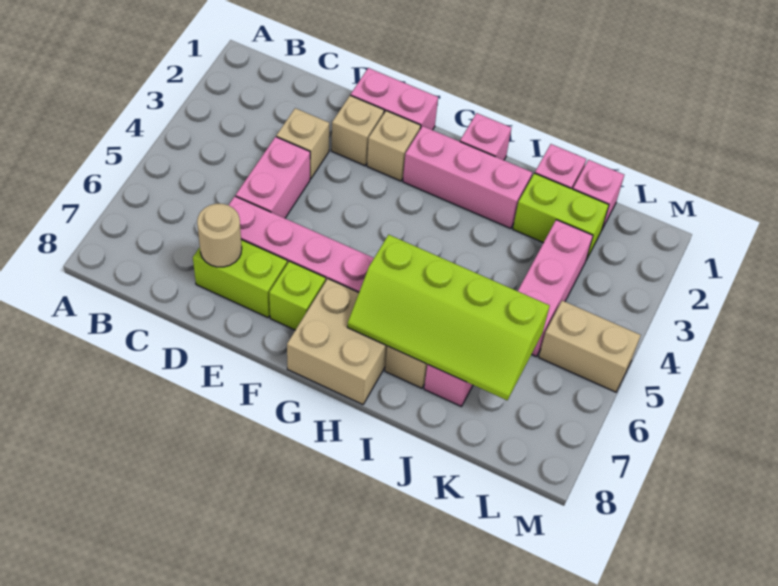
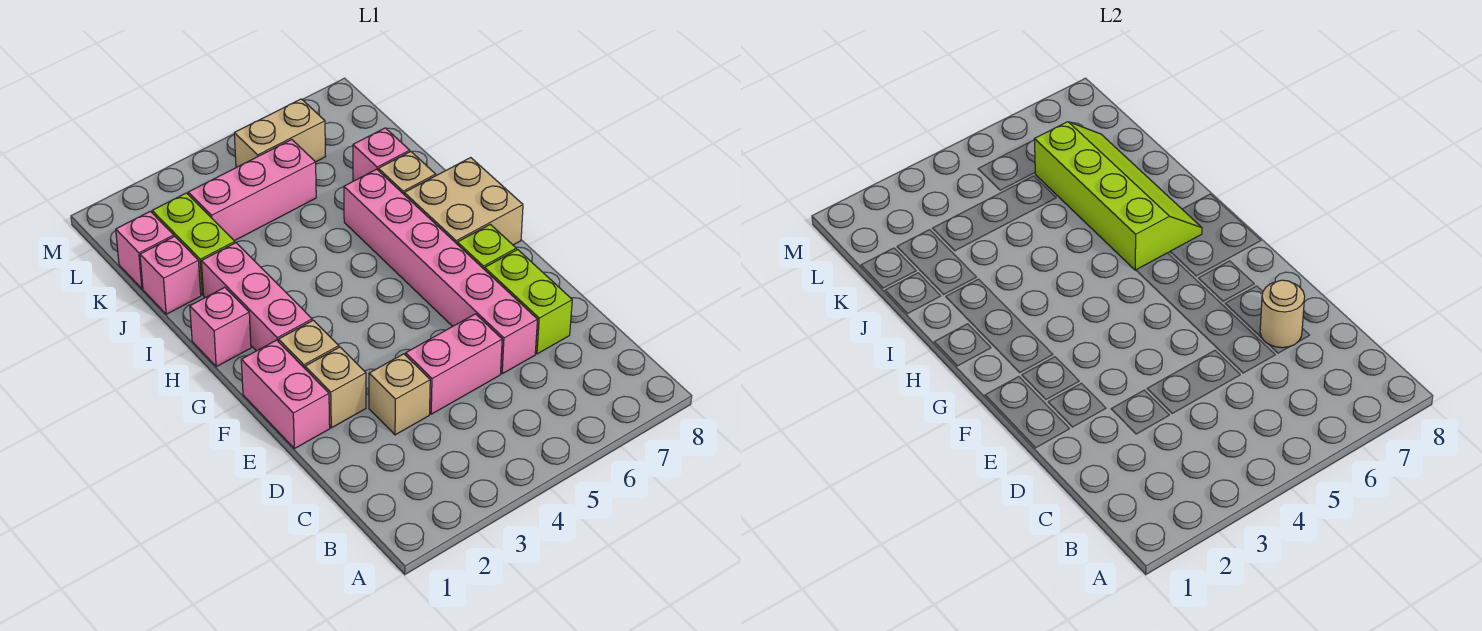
tan 1x2 brick [539,301,641,392] -> tan 1x2 brick turned to [234,99,326,167]

